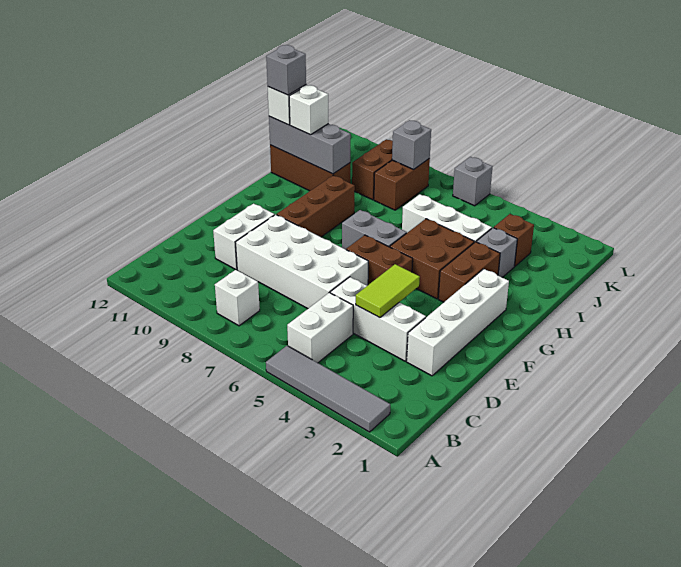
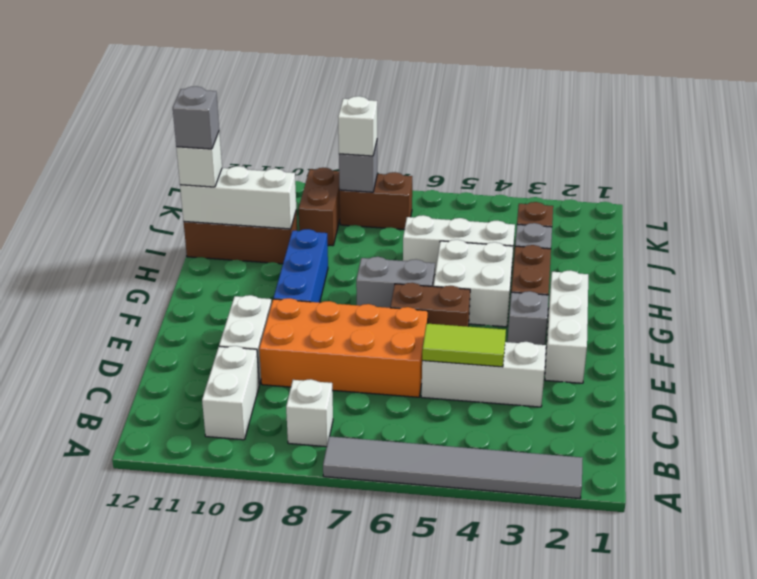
grey 1x4 tile [266,346,390,432] -> grey 1x6 tile [323,436,583,499]
white 1x2 brick [287,293,353,363] -> white 1x2 brick moved to [202,346,259,440]
white 1x4 brick [407,269,509,376] -> white 1x3 brick [545,270,588,383]
lime 1x2 tile [356,264,420,318] -> lime 1x2 tile turned to [422,324,506,367]
white 2x4 brick [236,215,368,309] -> orange 2x4 brick [259,298,428,397]
brown 1x3 brick [277,175,355,237] -> blue 1x3 brick [273,229,328,303]
brown 2x2 brick [390,219,474,299] -> white 2x2 brick [433,240,513,327]
grey 1x3 brick [269,116,351,174] -> white 1x3 brick [180,166,296,229]
white 1x1 brick [289,85,328,135] -> white 1x1 brick moved to [338,96,377,156]
brown 1x2 brick [374,158,430,210] -> brown 1x2 brick turned to [340,172,412,229]
grey 1x1 brick [453,157,492,206] -> grey 1x1 brick moved to [508,291,549,345]

